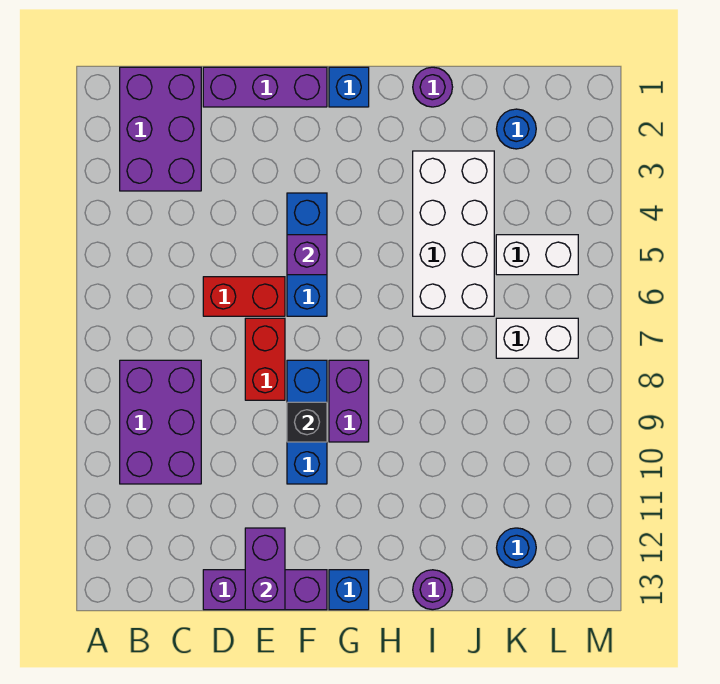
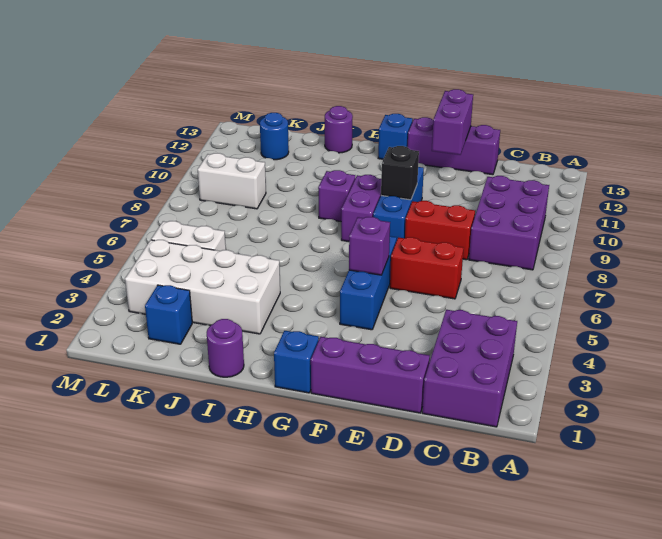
red 1x2 brick [245,318,285,400] -> red 1x2 brick turned to [405,201,475,260]
none -> purple 1x1 brick [318,170,355,221]
white 2x4 brick [413,151,494,316] -> white 2x4 brick turned to [125,240,280,334]
blue 1x1 round brick [497,109,536,149] -> blue 1x1 brick [145,285,192,344]
white 1x2 brick [496,318,578,358] -> white 1x2 brick moved to [198,153,266,209]

